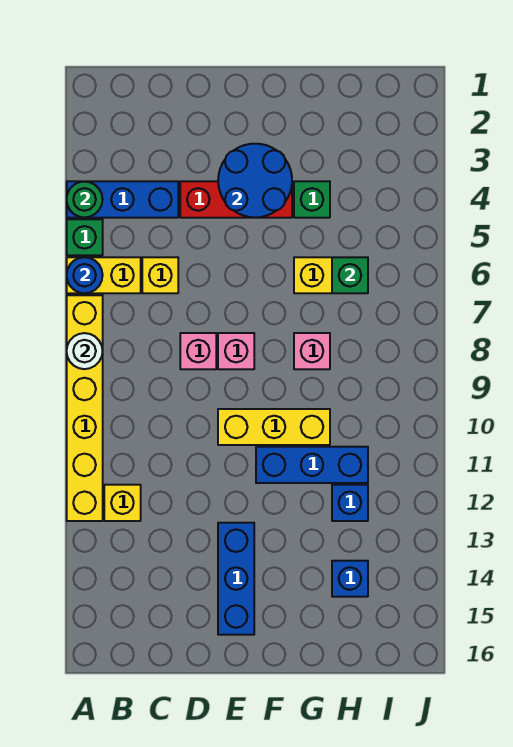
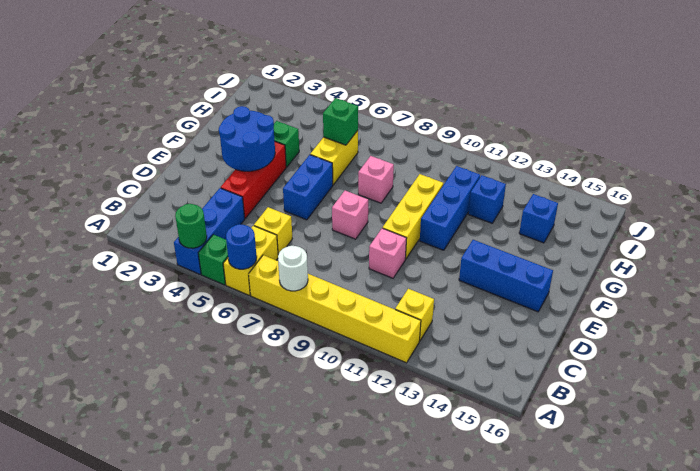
pink 1x1 brick [180,333,216,369] -> pink 1x1 brick moved to [369,228,407,278]
none -> blue 1x2 brick [283,155,333,220]

